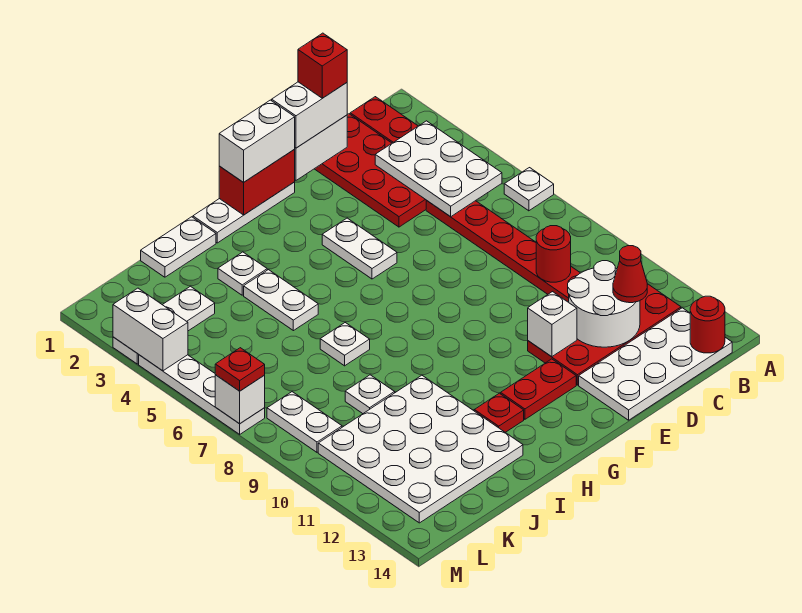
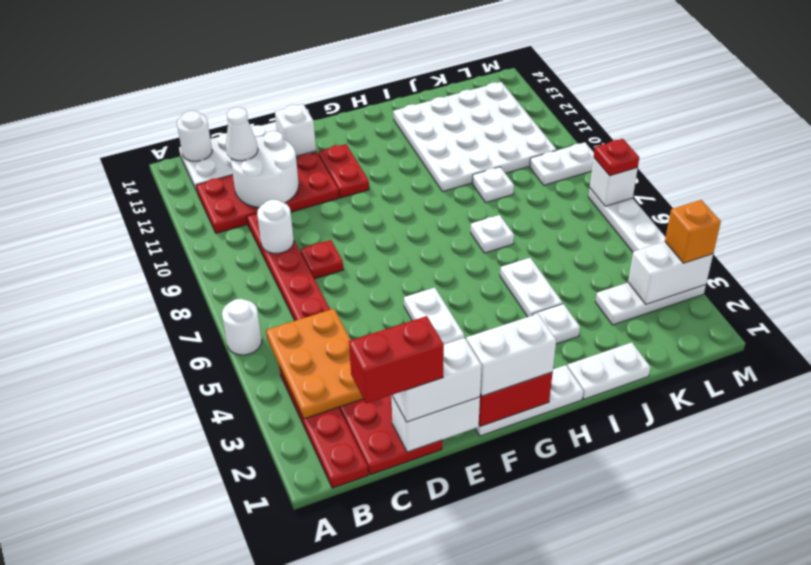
white 1x1 plate [504,168,554,211] -> white 1x1 round brick [222,299,262,355]
white 2x3 plate [375,121,502,217] -> orange 2x3 plate [266,309,363,419]
red 1x1 round brick [690,296,725,353] -> white 1x1 round brick [177,111,212,161]
red 1x1 round brick [536,226,571,282] -> white 1x1 round brick [257,200,294,253]
red 1x1 cone [613,246,647,303] -> white 1x1 cone [226,107,258,161]
red 1x1 brick [298,33,347,98] -> red 1x2 brick [349,316,444,403]
white 1x1 brick [528,292,577,357] -> white 1x1 brick moved to [275,104,316,156]
red 1x2 plate [501,359,576,419] -> red 1x2 plate turned to [318,144,369,198]
red 1x1 plate [474,393,524,432] -> red 1x1 plate moved to [300,240,343,279]
white 1x2 plate [267,392,342,452] -> white 1x2 plate turned to [530,142,594,185]
white 1x2 brick [113,288,188,371] -> white 1x2 brick turned to [628,242,713,304]
none -> orange 1x1 brick [665,200,721,263]

